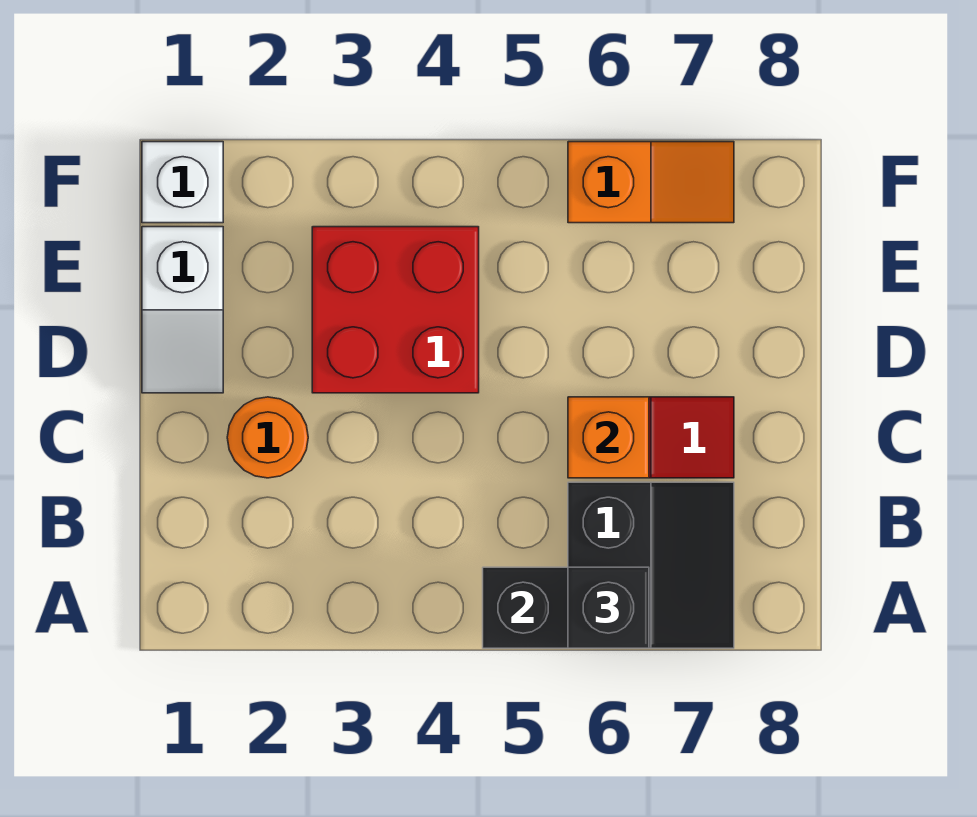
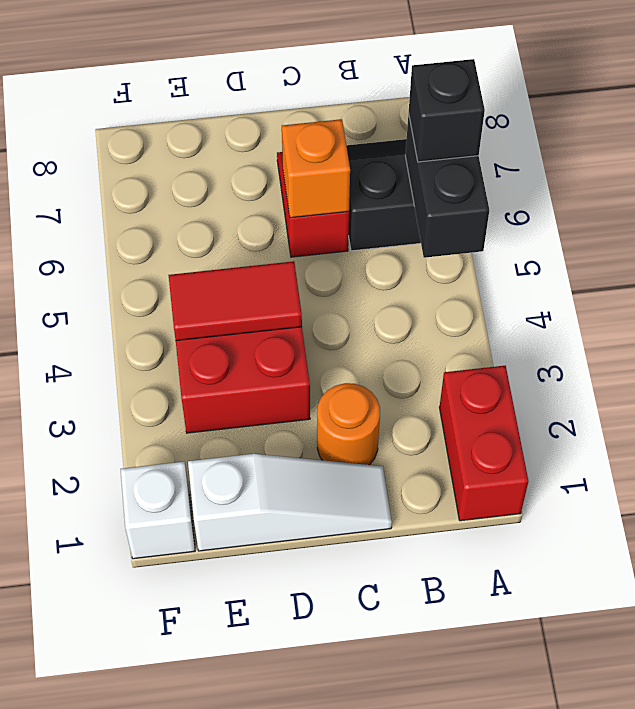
none -> red 1x2 brick [439,366,528,521]
white 1x2 slope [142,227,223,393] -> white 1x3 slope [188,454,392,551]
none -> red 1x2 tile [169,261,302,341]
orange 1x2 slope [568,142,734,223] -> none

